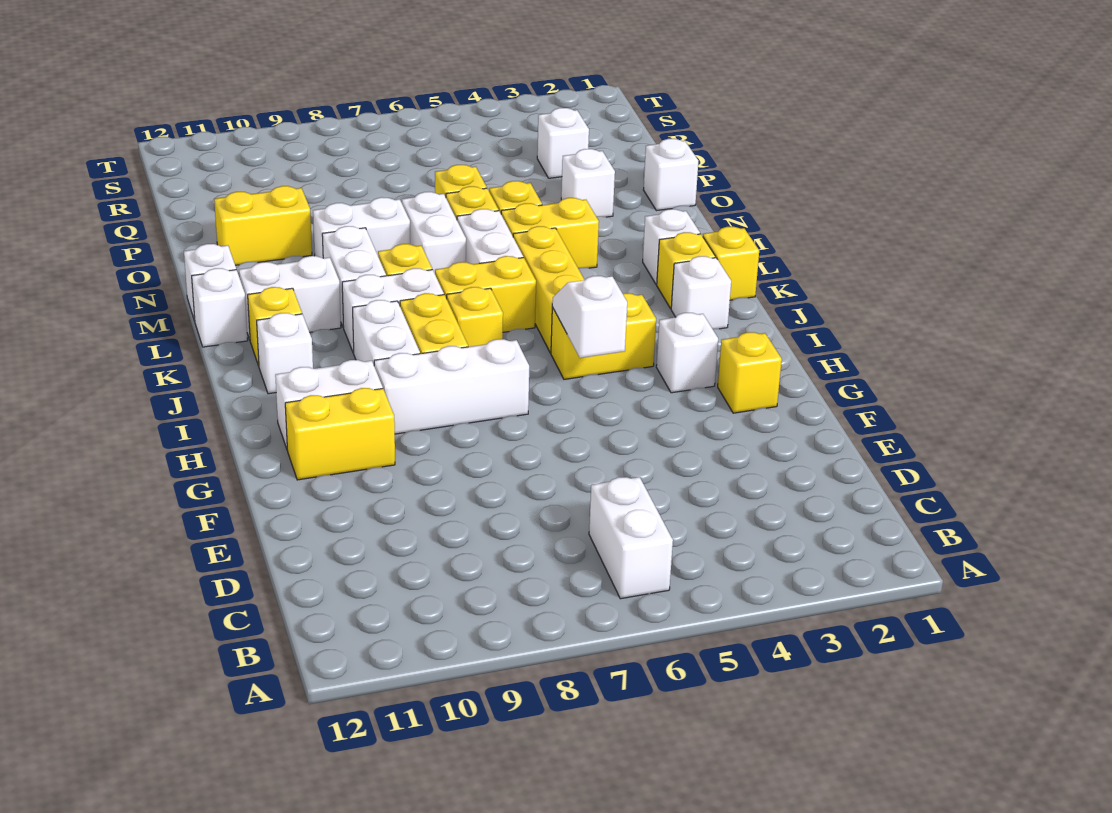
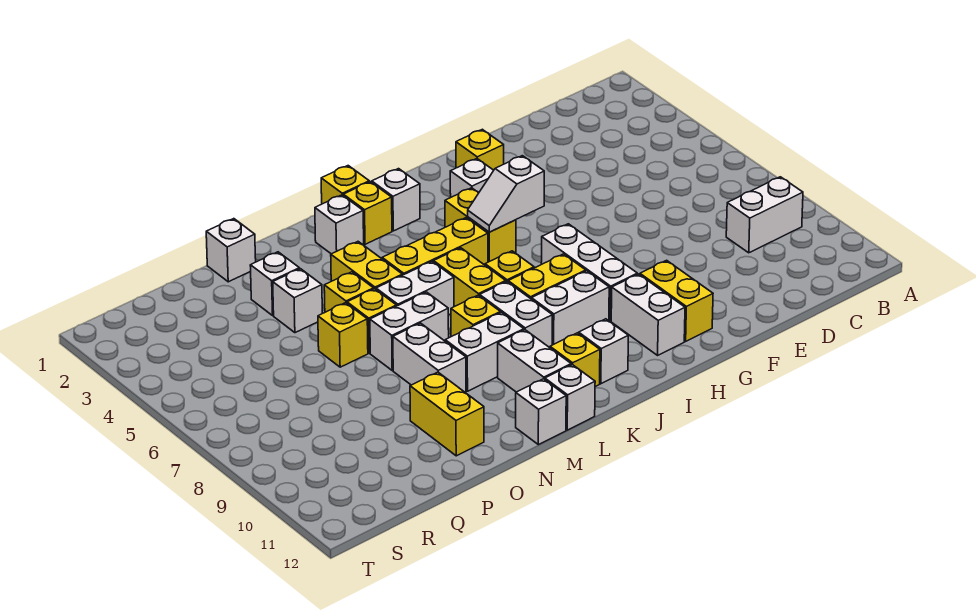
white 1x2 brick [589,477,673,599] -> white 1x2 brick moved to [726,177,803,253]
white 1x1 brick [537,108,589,178] -> white 1x1 brick moved to [273,269,322,333]

